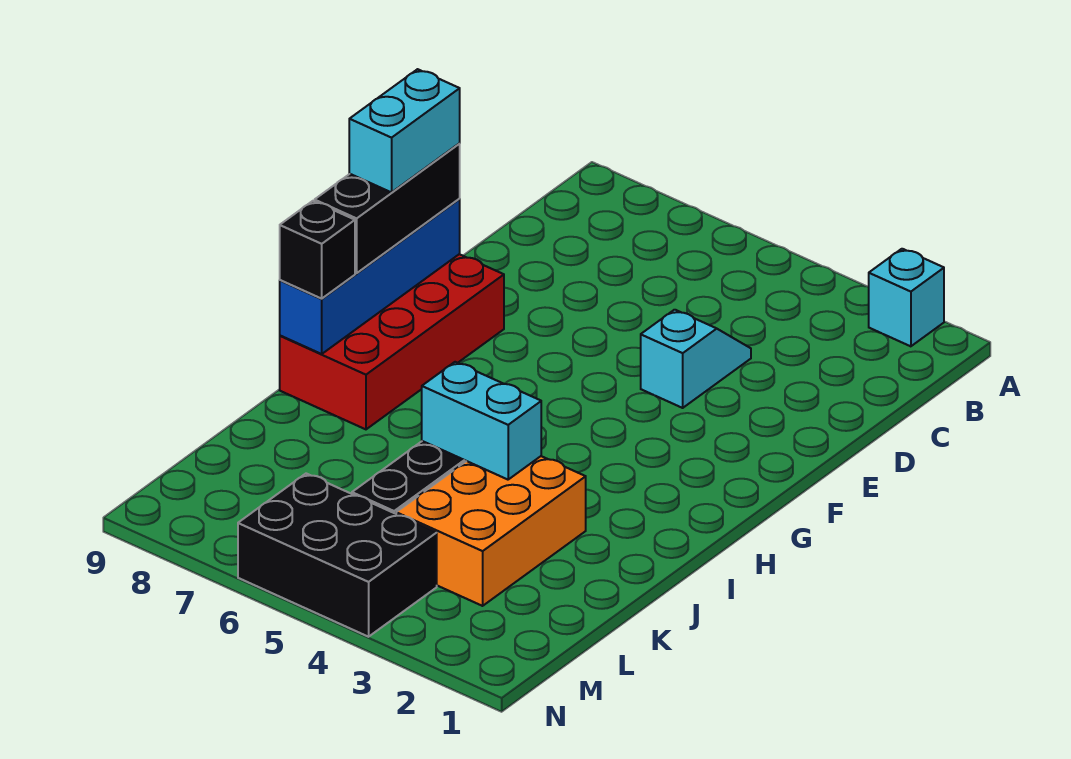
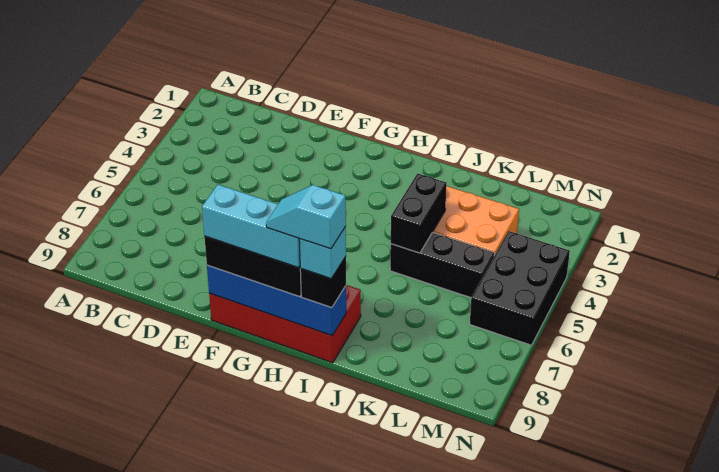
cyan 1x1 brick [869,249,944,346] -> cyan 1x1 brick moved to [299,227,346,279]
cyan 1x2 slope [641,310,751,408] -> cyan 1x2 slope moved to [266,185,346,249]
cyan 1x2 brick [349,69,460,192] -> cyan 1x3 brick [202,185,300,268]
cyan 1x2 brick [422,362,541,480] -> black 1x2 brick [391,173,447,253]

